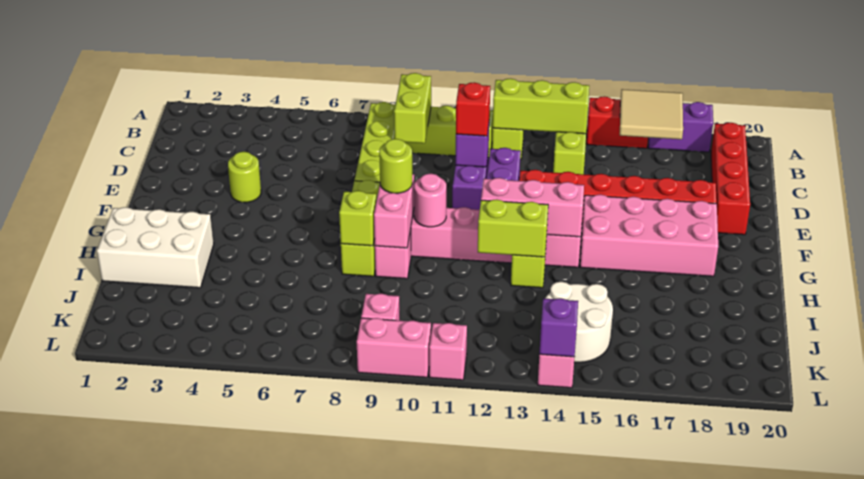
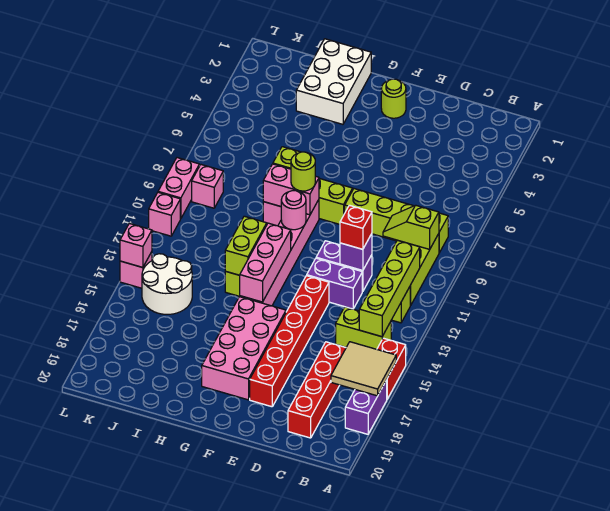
lime 1x2 brick [394,73,431,143] -> lime 1x2 slope [383,205,439,249]
lime 1x3 brick [493,79,589,134] -> lime 1x4 brick [359,240,420,337]
red 1x4 brick [711,123,750,235] -> red 1x4 brick turned to [288,342,346,438]
lime 1x1 round brick [228,152,261,202] -> lime 1x1 round brick moved to [381,79,406,118]
purple 1x1 brick [539,298,578,357] -> pink 1x1 brick [120,223,152,267]

